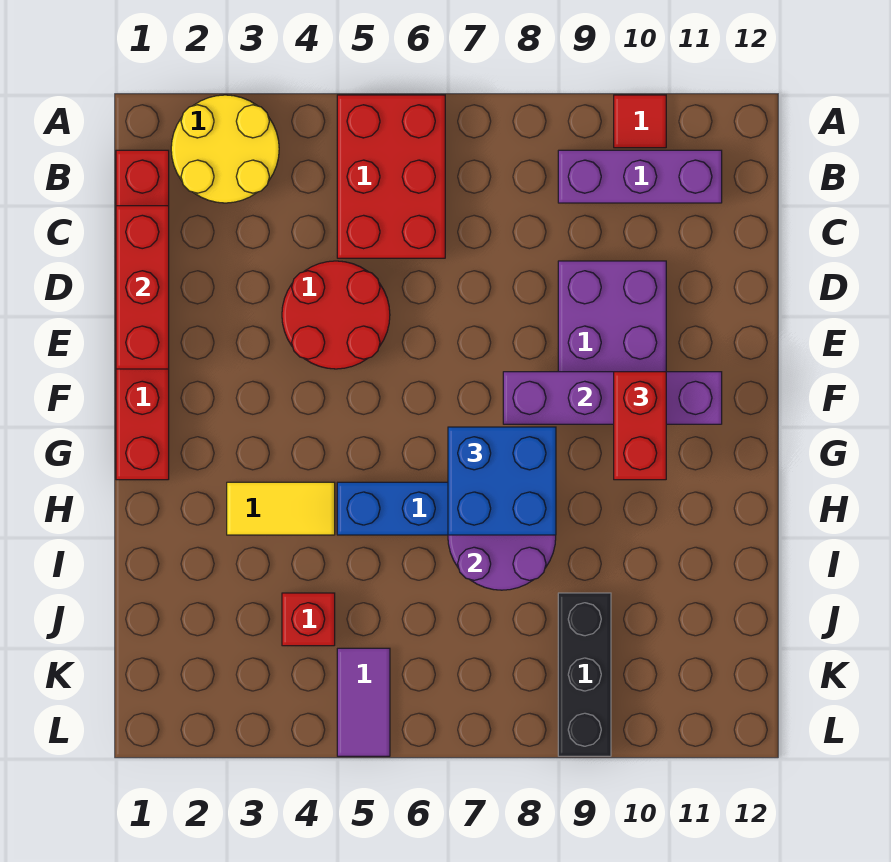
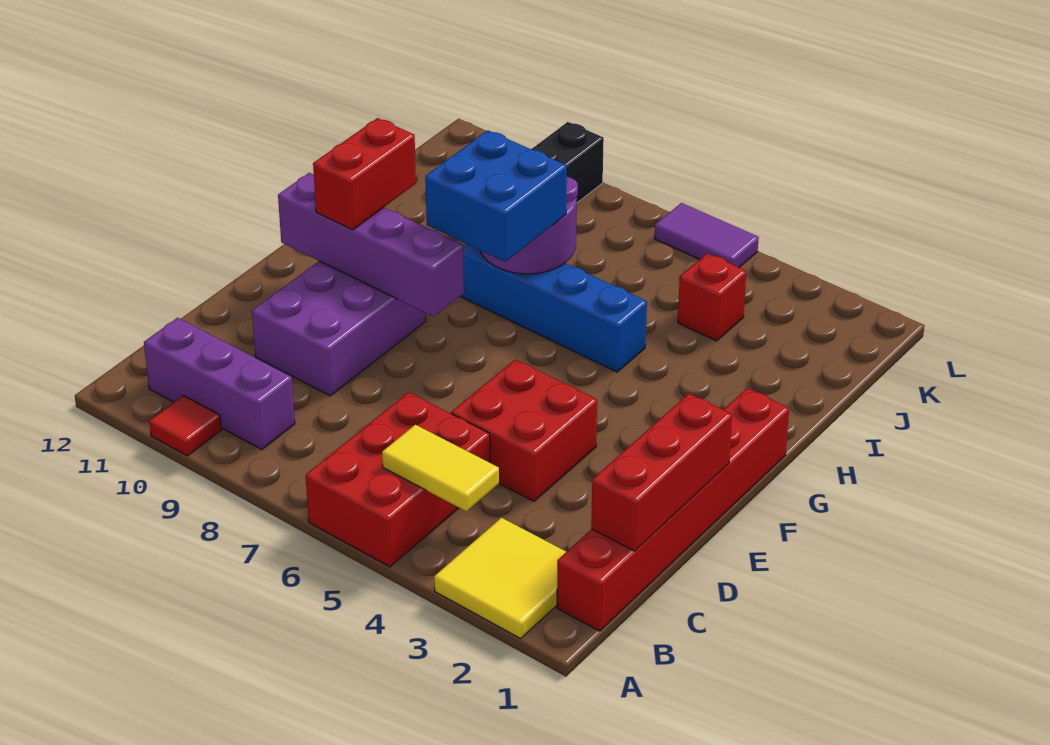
yellow 2x2 round brick [171,95,279,203] -> yellow 2x2 tile [434,518,566,639]
red 2x2 round brick [282,261,390,369] -> red 2x2 brick [451,359,597,501]
yellow 1x2 tile [227,482,335,535] -> yellow 1x2 tile moved to [382,425,499,511]
purple 1x2 tile [337,648,390,756] -> purple 1x2 tile turned to [655,203,759,267]

